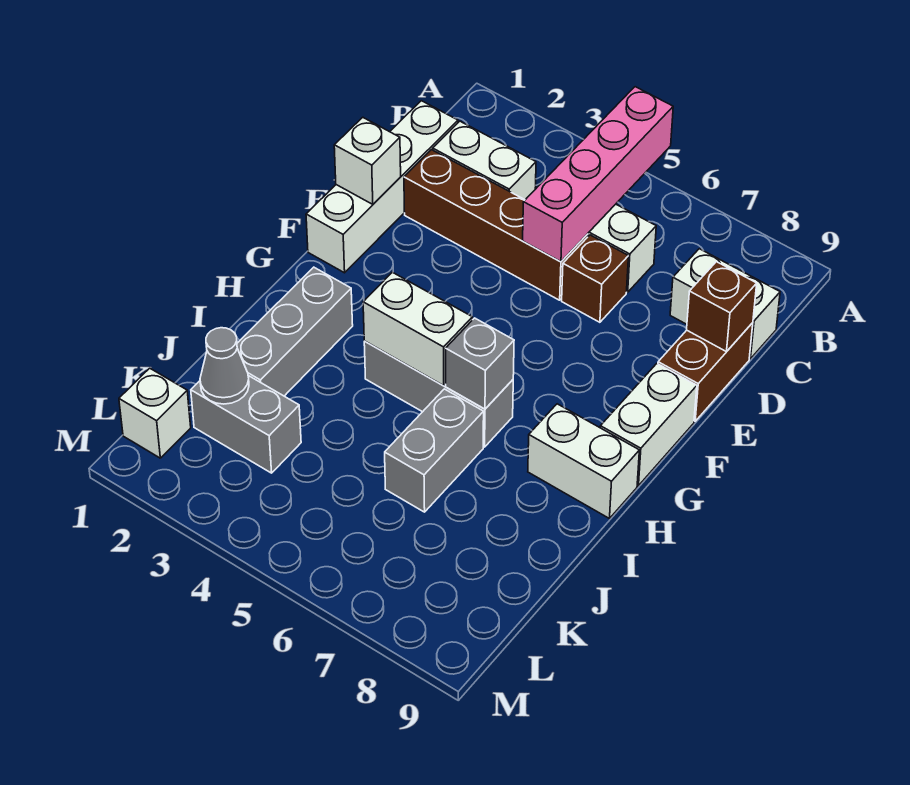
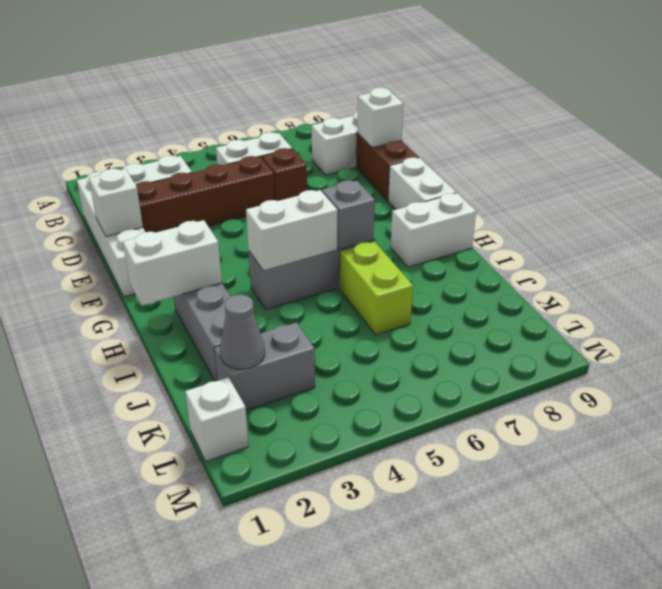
pink 1x4 brick [523,87,673,262] -> none
brown 1x1 brick [687,262,757,352] -> white 1x1 brick [357,88,404,148]
none -> white 1x2 brick [123,220,222,305]
grey 1x2 brick [385,389,484,512] -> lime 1x2 brick [340,241,413,335]

